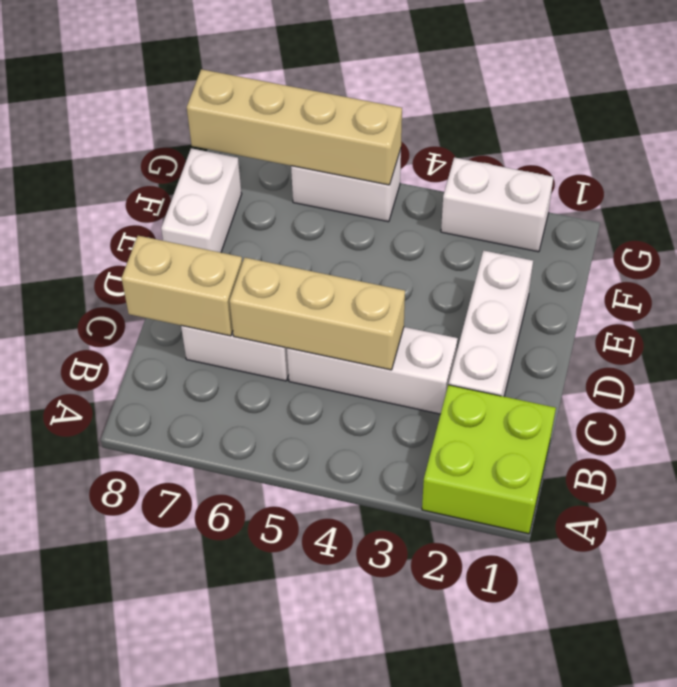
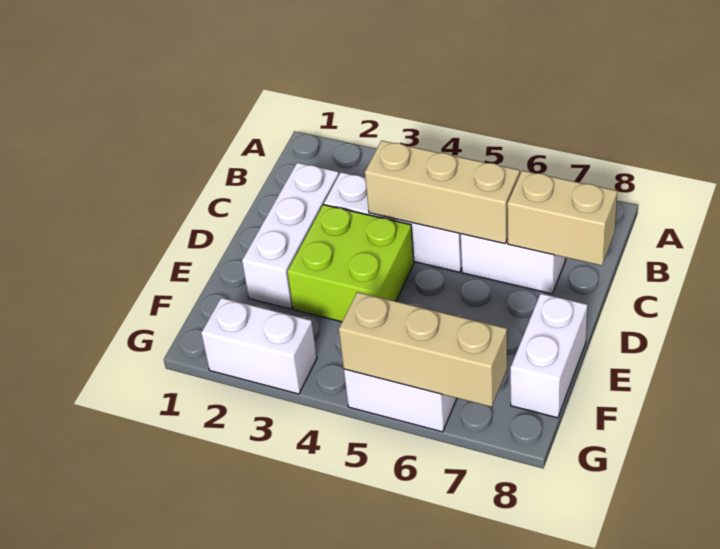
lime 2x2 brick [422,385,556,534] -> lime 2x2 brick moved to [287,205,414,322]
tan 1x4 brick [187,69,402,185] -> tan 1x3 brick [339,292,507,407]

